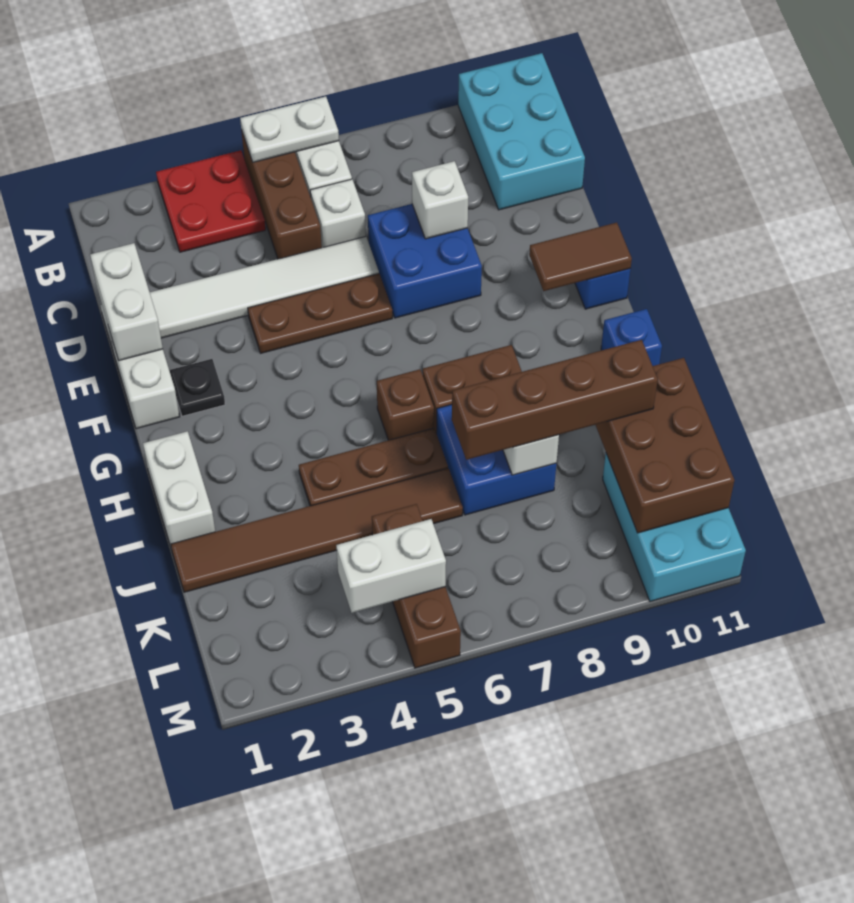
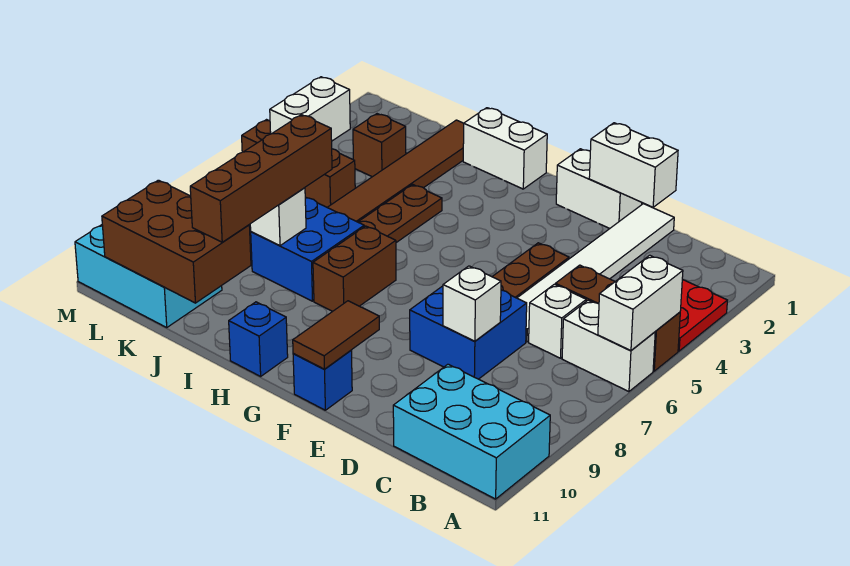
white 1x2 plate [240,96,339,162] -> white 1x2 brick [598,255,683,351]
black 1x1 plate [169,359,225,416] -> none
brown 1x1 brick [377,369,434,440] -> brown 1x1 brick moved to [353,114,406,177]

